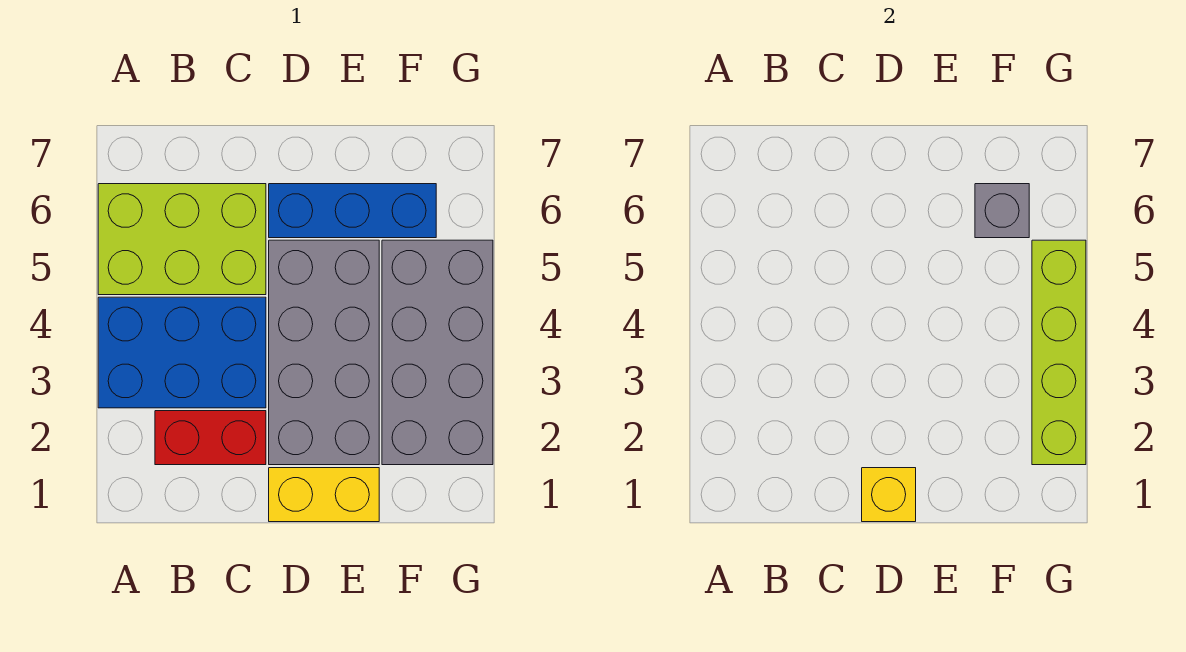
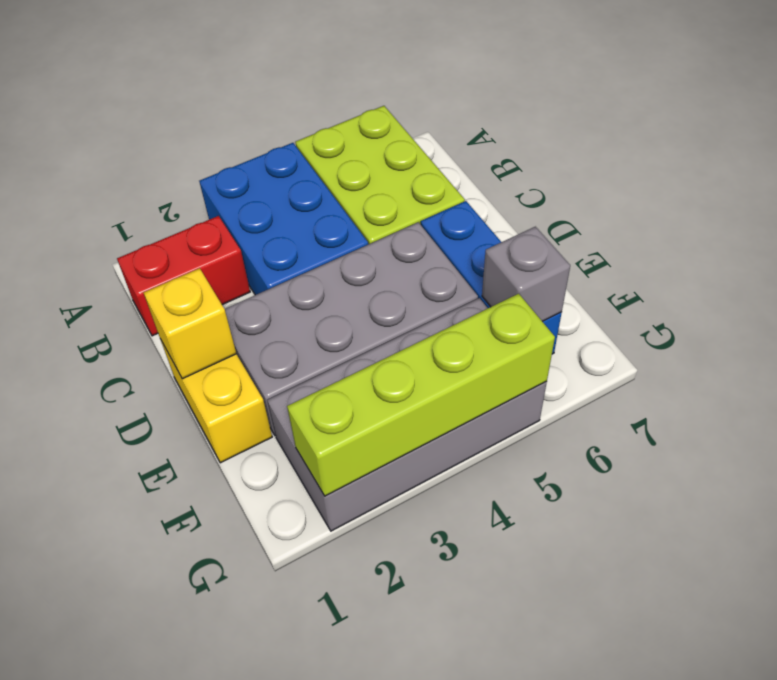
red 1x2 brick [155,411,266,465] -> red 1x2 brick turned to [117,216,250,336]

